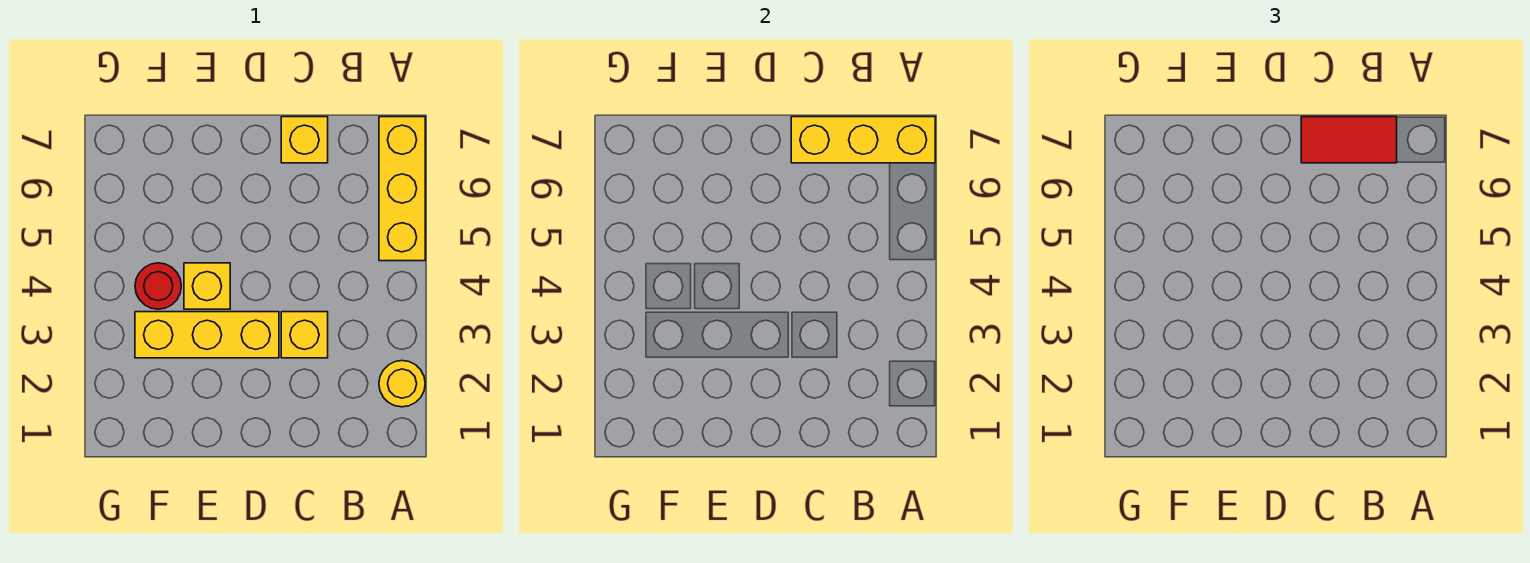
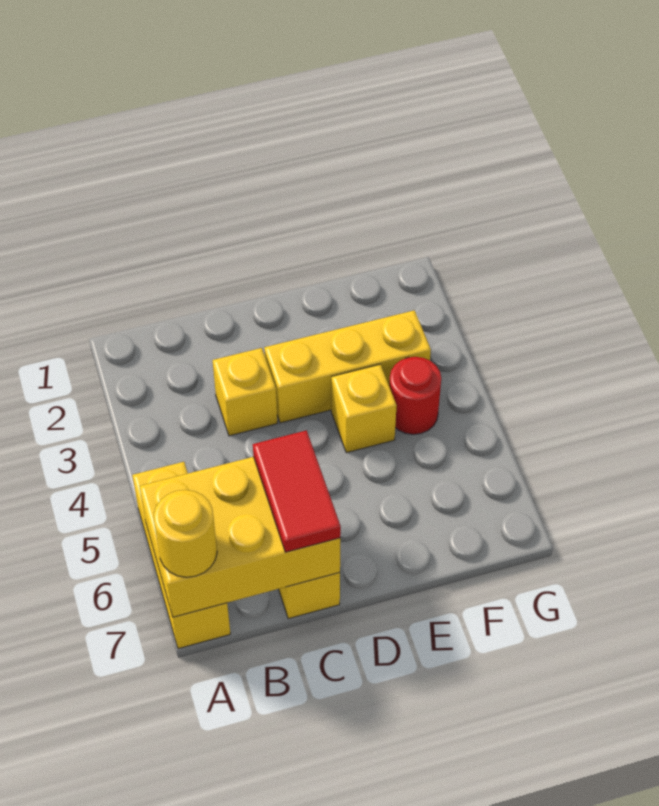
yellow 1x1 round brick [379,361,425,407] -> yellow 1x1 round brick moved to [154,490,217,577]
yellow 1x3 brick [791,117,935,163] -> yellow 2x3 brick [139,457,340,617]
red 1x2 tile [1301,117,1397,163] -> red 1x2 tile turned to [253,430,341,552]

